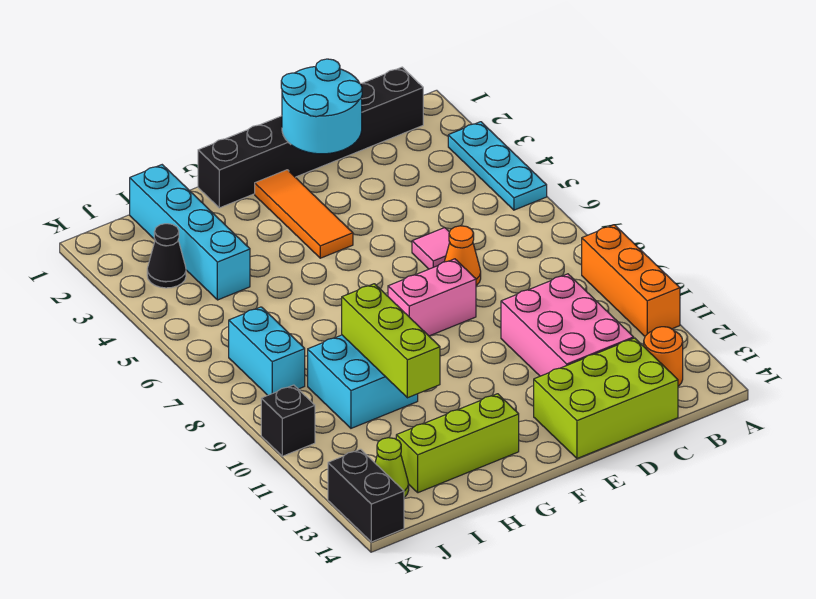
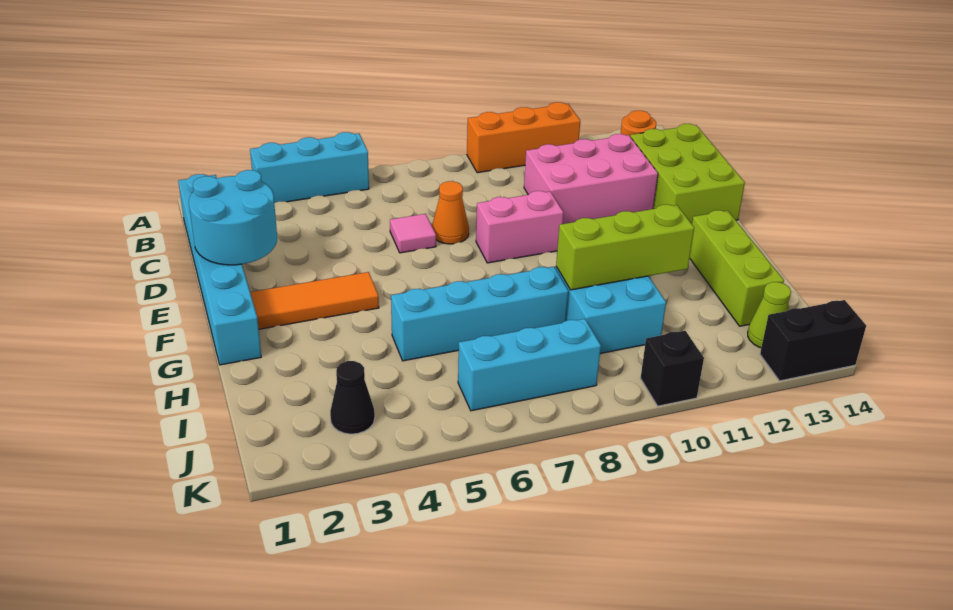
cyan 1x3 plate [448,122,547,210] -> cyan 1x3 brick [250,132,369,203]
black 1x6 brick [198,67,423,208] -> cyan 1x6 brick [178,174,261,365]
pink 1x2 brick [388,259,476,336] -> pink 1x2 brick turned to [476,191,563,263]
cyan 1x4 brick [130,165,250,300] -> cyan 1x4 brick moved to [391,267,568,361]
cyan 1x2 brick [229,307,305,395] -> cyan 1x3 brick [458,319,601,411]

